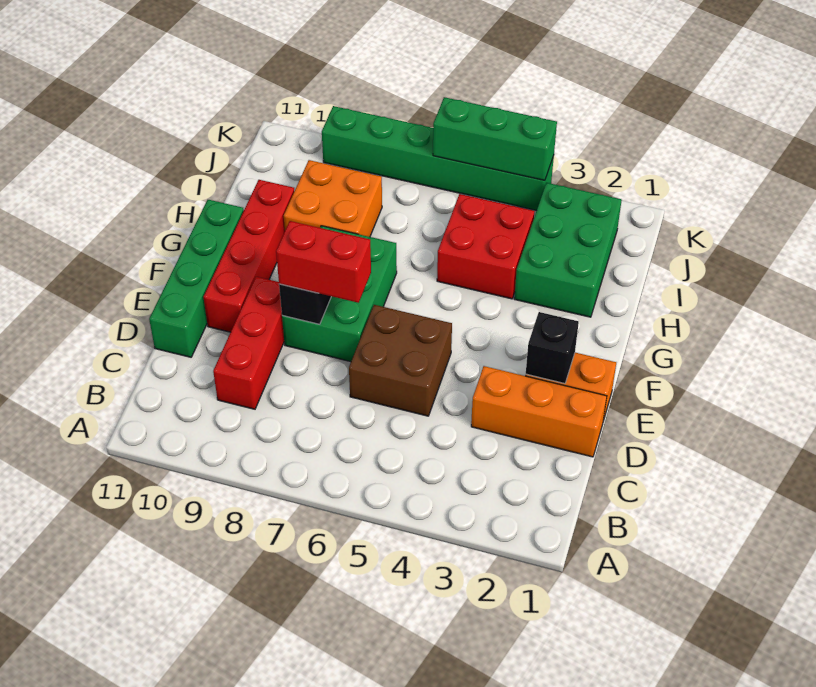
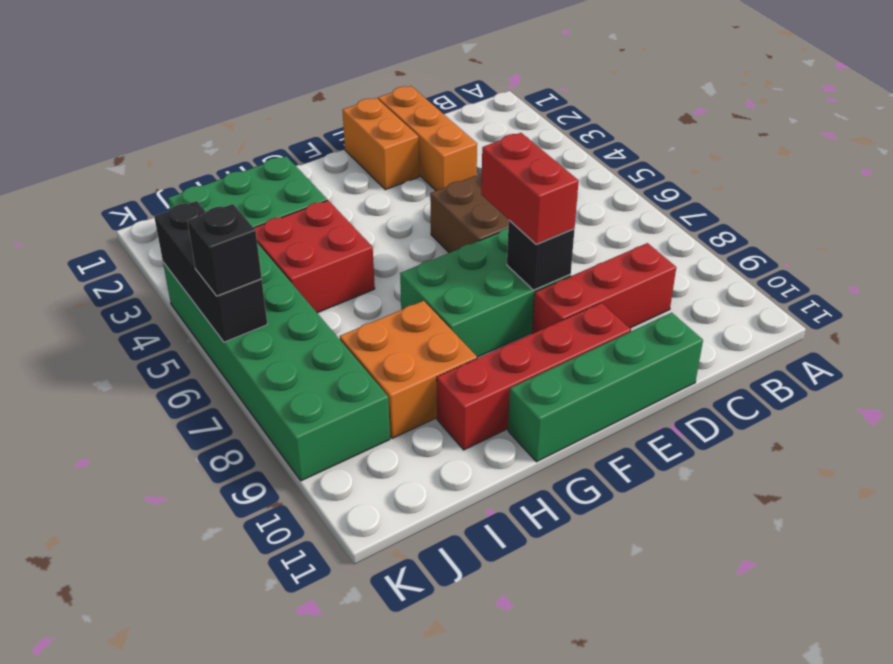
black 1x1 brick [526,312,579,384] -> black 1x1 brick moved to [187,204,262,296]
green 1x6 brick [322,106,554,211] -> green 2x6 brick [163,243,390,481]
green 1x3 brick [433,97,557,180] -> black 1x3 brick [154,201,267,342]

